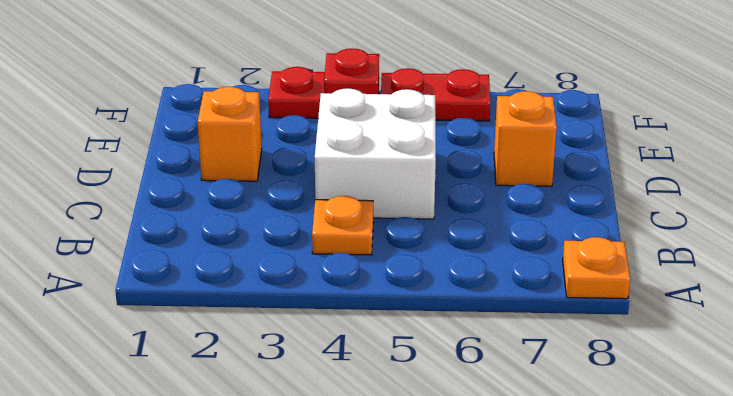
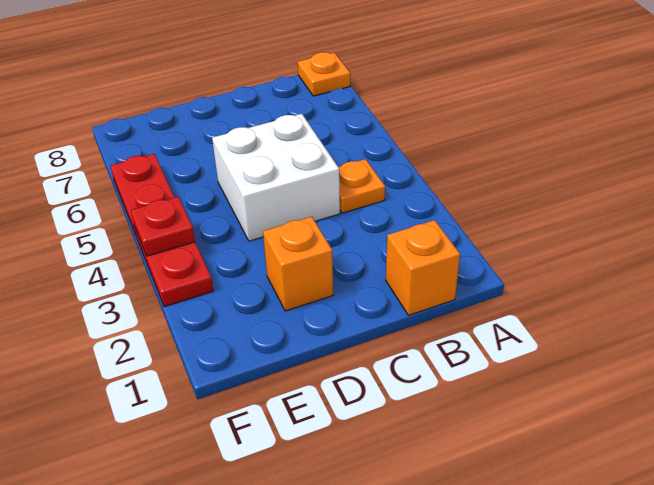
orange 1x1 brick [494,91,557,186] -> orange 1x1 brick moved to [386,220,460,315]

